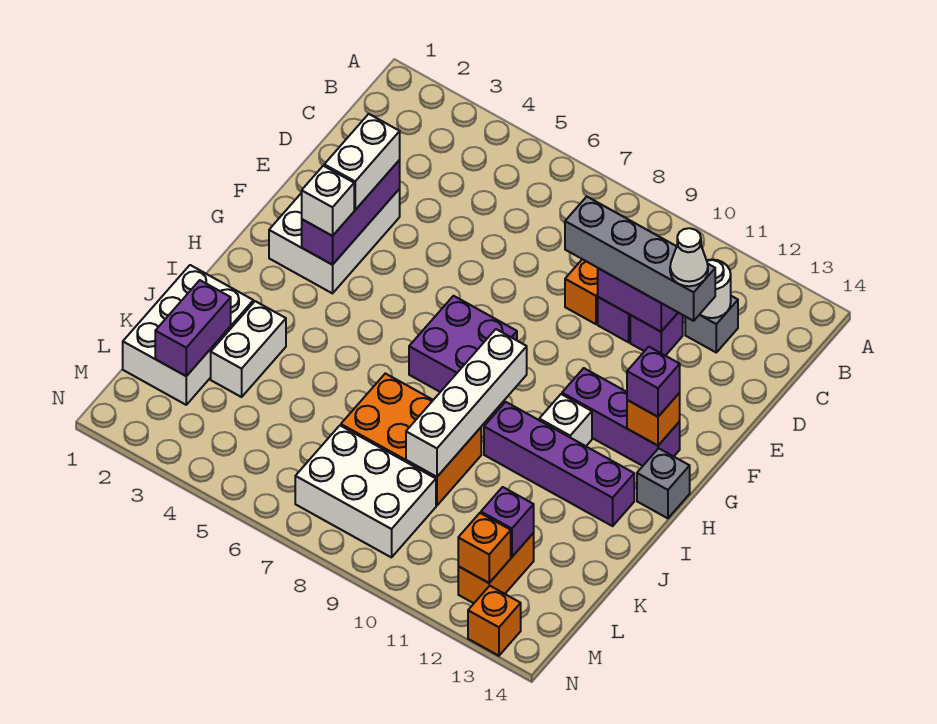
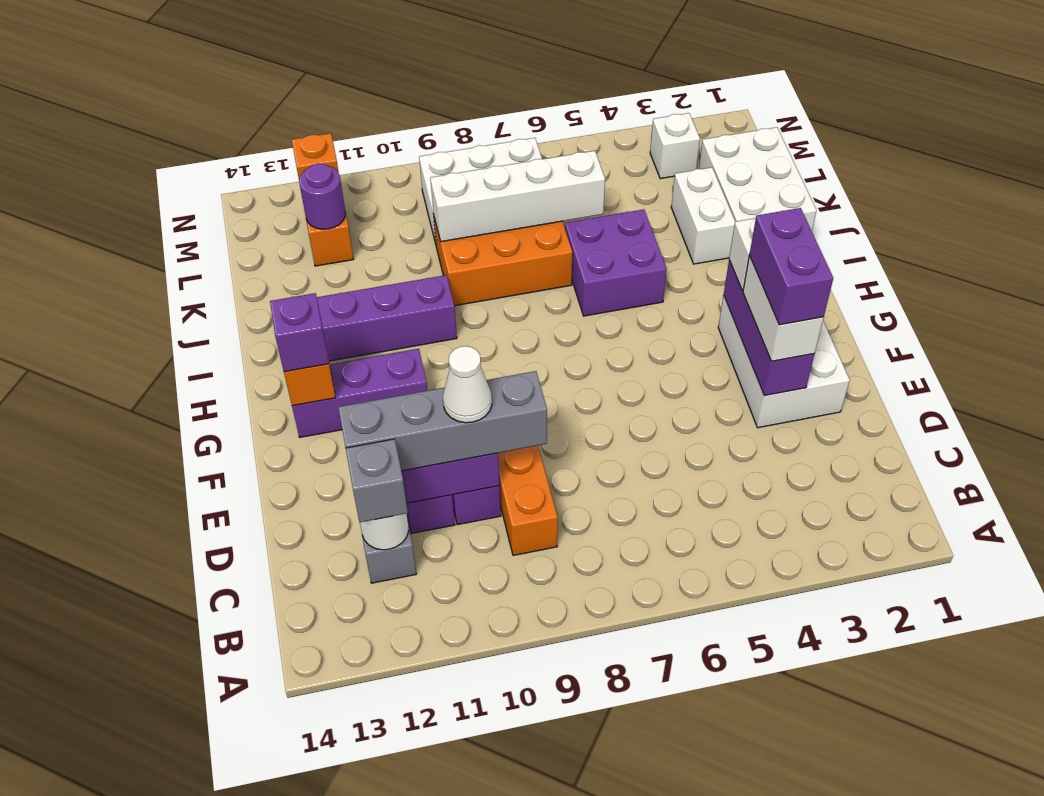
white 1x1 cone [670,228,708,286] -> white 1x1 cone moved to [443,346,492,423]
purple 2x2 brick [409,296,517,392] -> purple 2x2 brick moved to [565,209,667,316]
white 1x4 brick [406,329,527,477] -> white 1x4 brick turned to [430,151,605,242]
white 1x1 brick [539,394,592,446] -> white 1x1 brick moved to [650,113,700,179]
grey 1x1 brick [637,448,690,518] -> grey 1x1 brick moved to [346,439,408,522]
purple 1x2 brick [155,280,231,376] -> purple 1x2 brick moved to [750,208,833,325]
purple 1x1 brick [481,487,534,557] -> purple 1x1 round brick [299,164,345,229]
orange 1x1 brick [468,586,521,656] -> none

